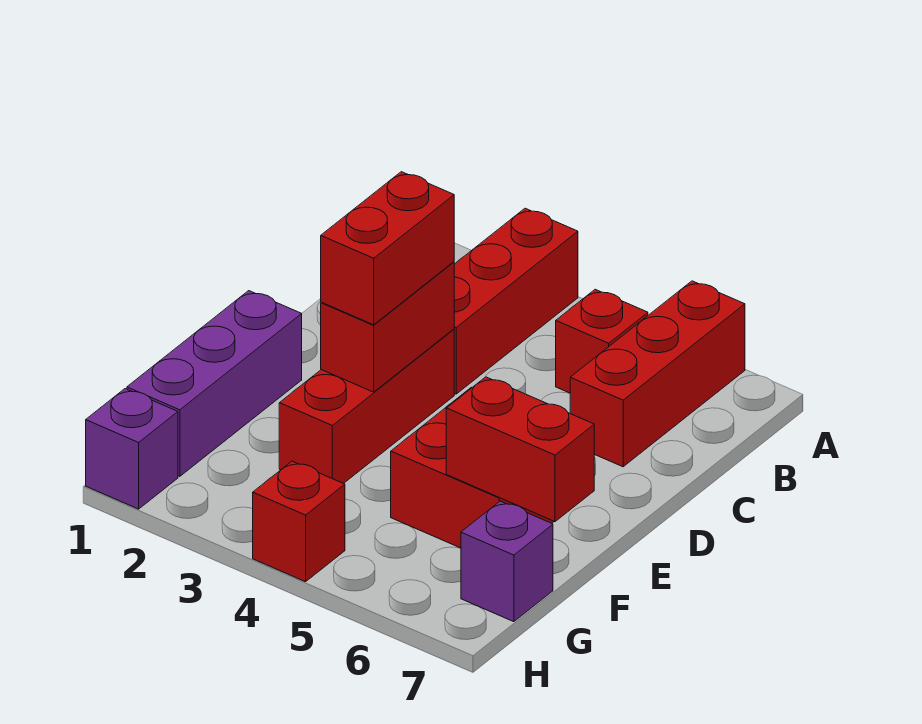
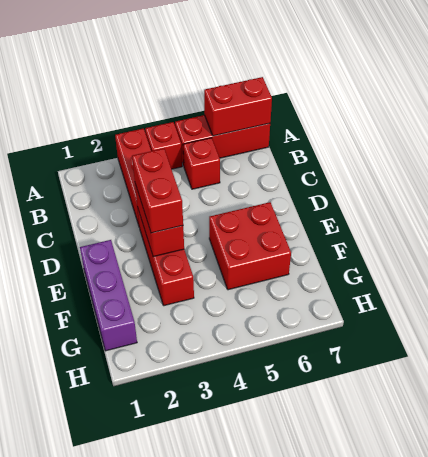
red 1x3 brick [570,281,745,467] -> red 1x3 brick turned to [175,115,270,166]
red 1x2 brick [446,377,594,522] -> red 1x2 brick moved to [204,77,272,136]
purple 1x1 brick [461,501,553,622] -> none
purple 1x1 brick [86,389,178,509] -> none
red 1x1 brick [253,461,345,582] -> red 1x1 brick moved to [145,122,182,169]

